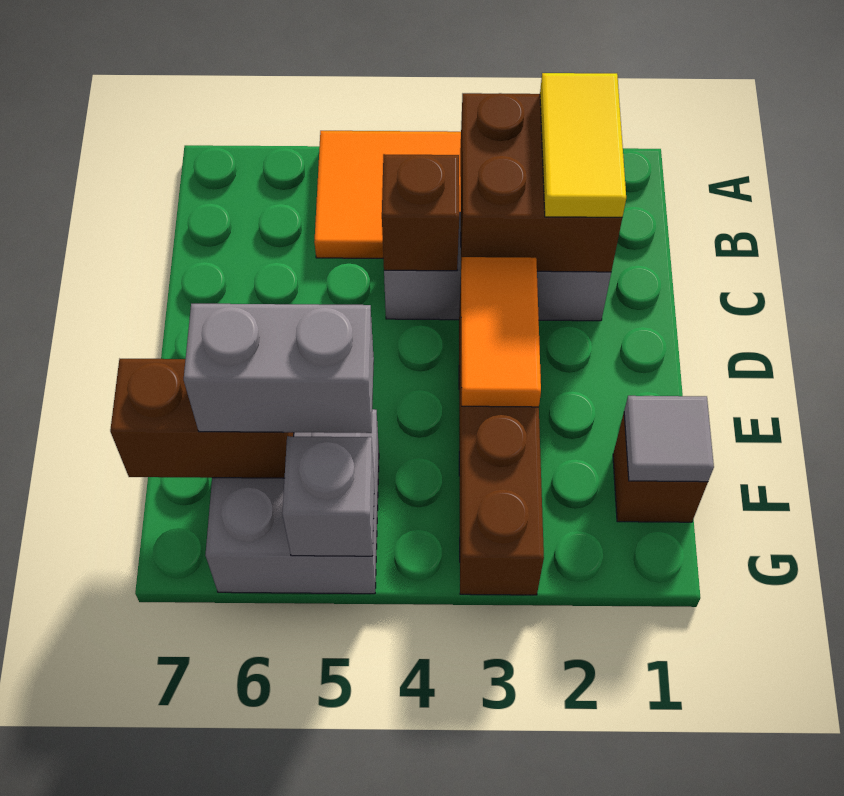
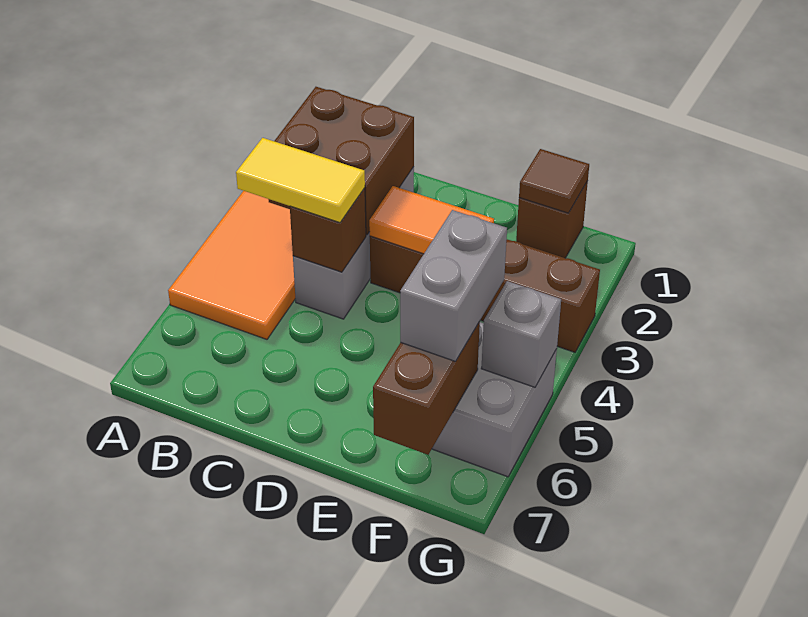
yellow 1x2 tile [540,73,626,217] -> yellow 1x2 tile moved to [236,138,365,223]
grey 1x1 tile [624,396,714,482] -> brown 1x1 tile [519,149,589,213]

